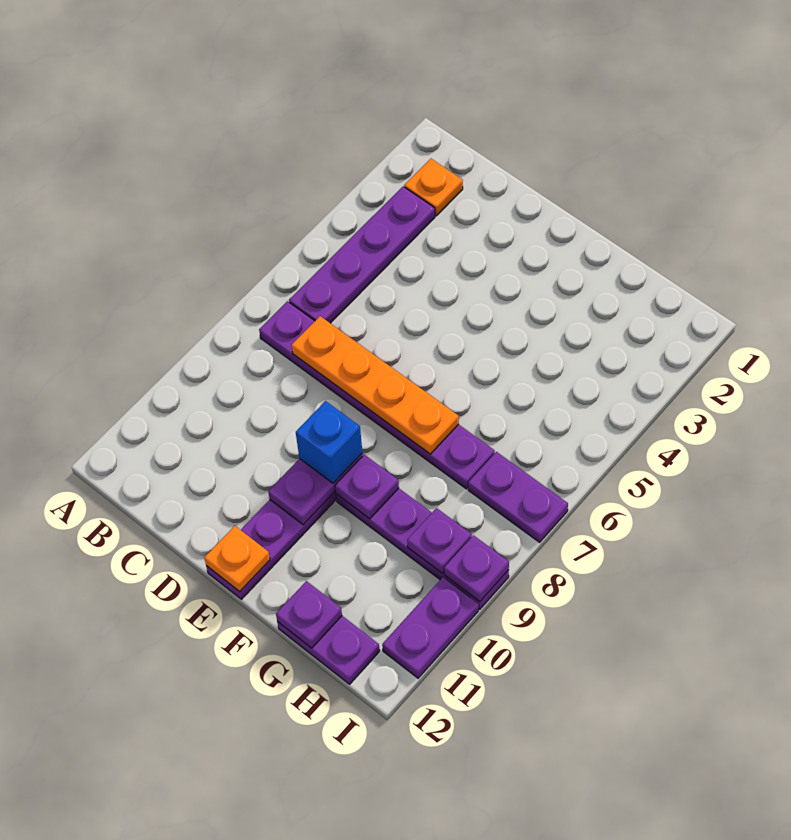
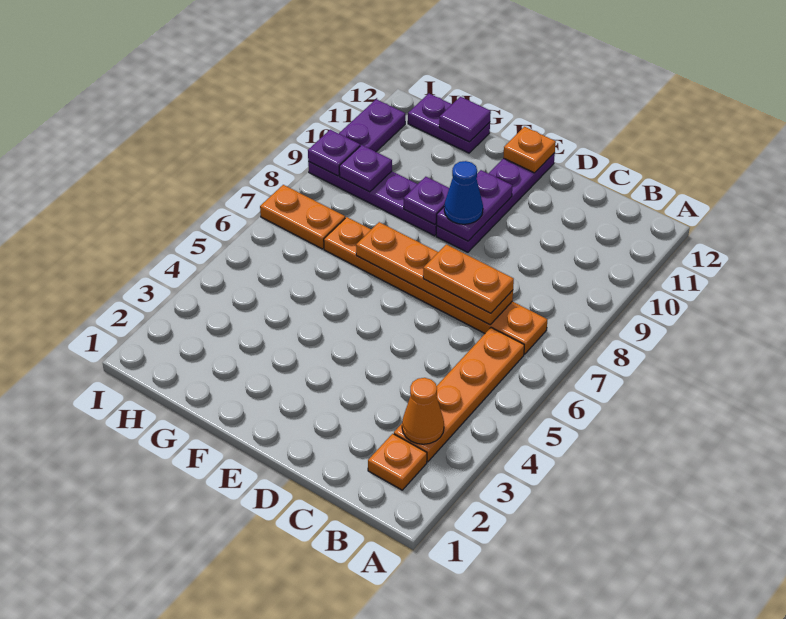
purple 1x4 plate [289,187,435,323] -> orange 1x4 plate [394,328,524,462]
none -> orange 1x1 cone [402,378,444,444]
purple 1x6 plate [259,301,495,489] -> orange 1x6 plate [324,217,547,354]
none -> orange 1x2 plate [423,244,514,313]
blue 1x1 brick [296,401,362,483] -> blue 1x1 cone [444,161,483,224]
purple 1x1 plate [276,581,342,648] -> purple 1x1 tile [439,97,491,142]
purple 1x2 plate [468,452,568,542] -> orange 1x2 plate [260,185,345,249]

